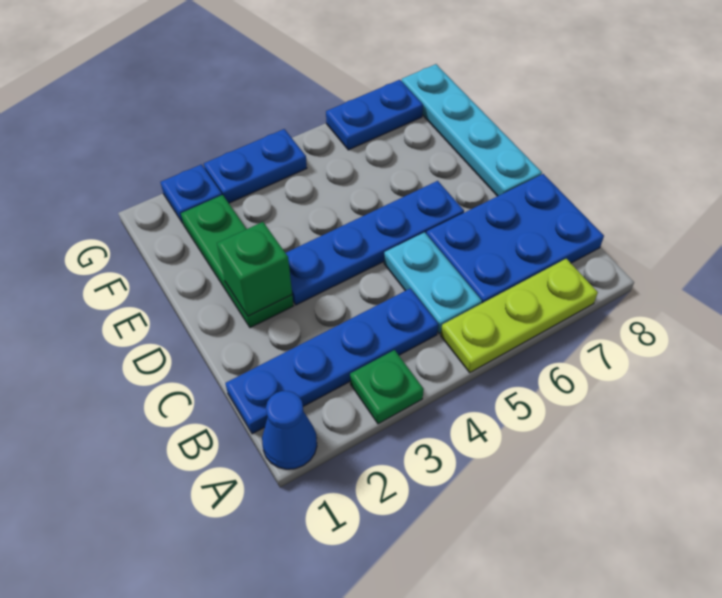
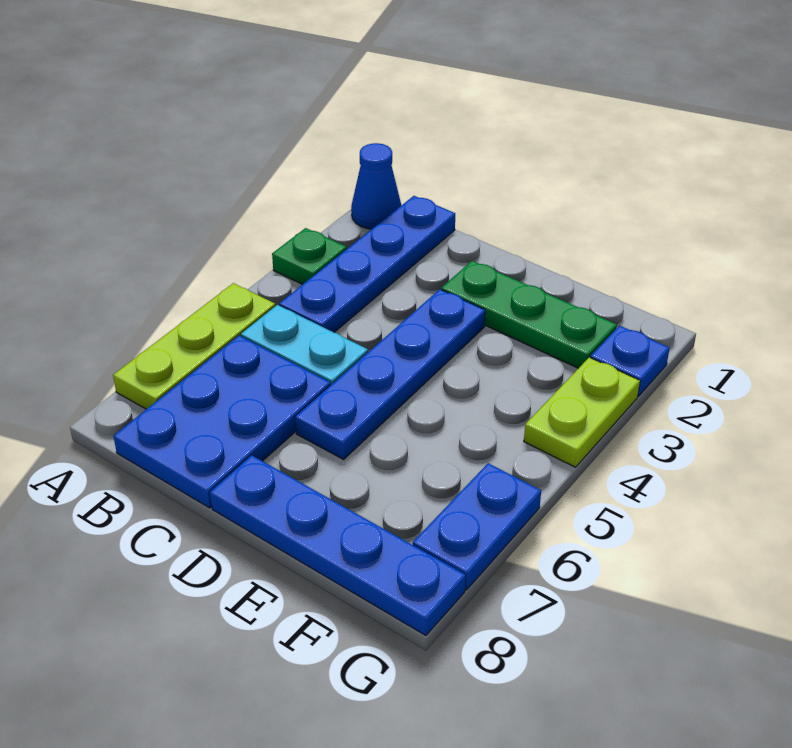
green 1x1 brick [217,222,292,316] -> none
cyan 1x4 plate [401,64,542,196] -> blue 1x4 plate [210,455,466,636]
blue 1x2 plate [204,129,307,203] -> lime 1x2 plate [524,357,640,467]

